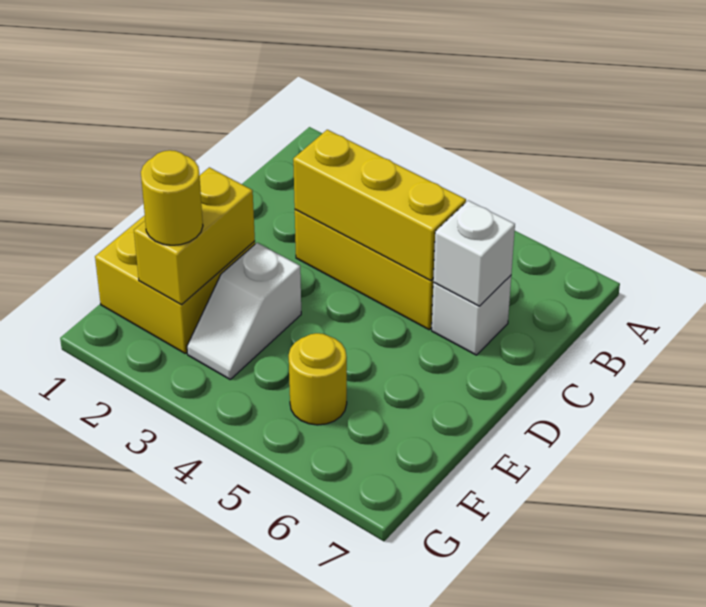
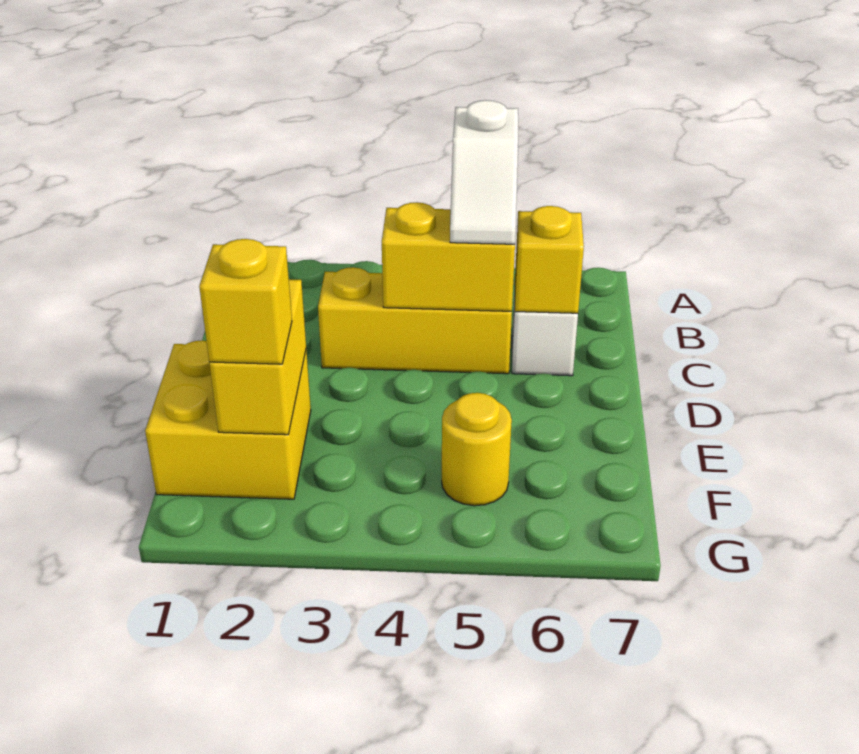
yellow 1x3 brick [293,130,466,281] -> yellow 1x2 brick [382,202,515,311]
white 1x1 brick [433,200,515,306] -> yellow 1x1 brick [515,206,584,313]
white 1x2 slope [187,243,301,379] -> white 1x2 slope moved to [450,100,518,244]
yellow 1x1 round brick [141,150,203,245] -> yellow 1x1 brick [199,239,292,364]

